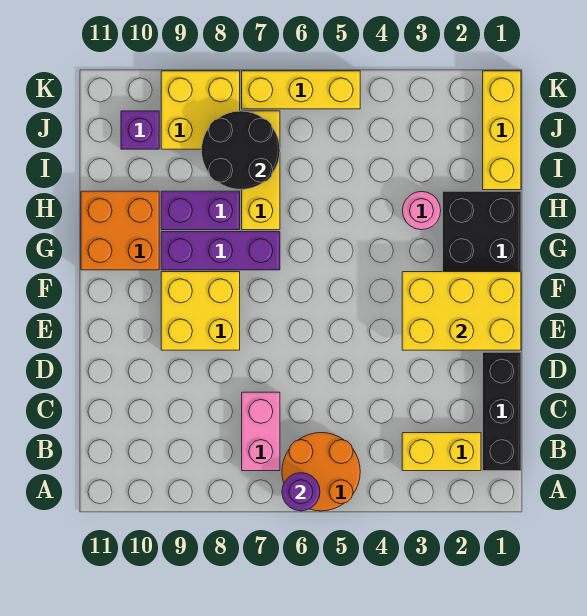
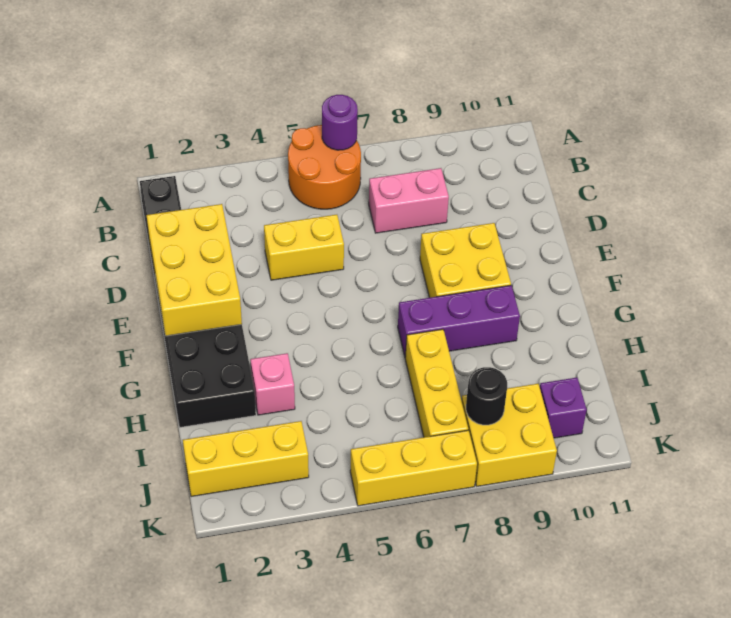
yellow 1x2 brick [402,433,481,471] -> yellow 1x2 brick moved to [264,215,344,280]
pink 1x2 brick [242,392,280,471] -> pink 1x2 brick turned to [369,168,449,233]
yellow 2x3 brick [402,272,521,350] -> yellow 2x3 brick turned to [147,204,242,336]
orange 2x2 brick [81,191,159,270] -> none
pink 1x1 round brick [402,191,441,230] -> pink 1x1 brick [250,353,295,415]
purple 1x2 brick [161,191,240,230] -> none
yellow 1x3 brick [483,71,521,190] -> yellow 1x3 brick turned to [183,421,309,497]
black 2x2 round brick [202,111,280,189] -> black 1x1 round brick [466,367,507,425]

